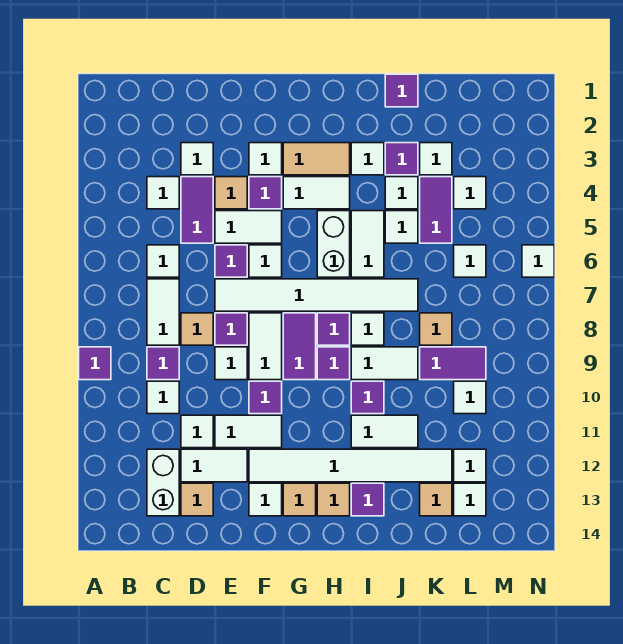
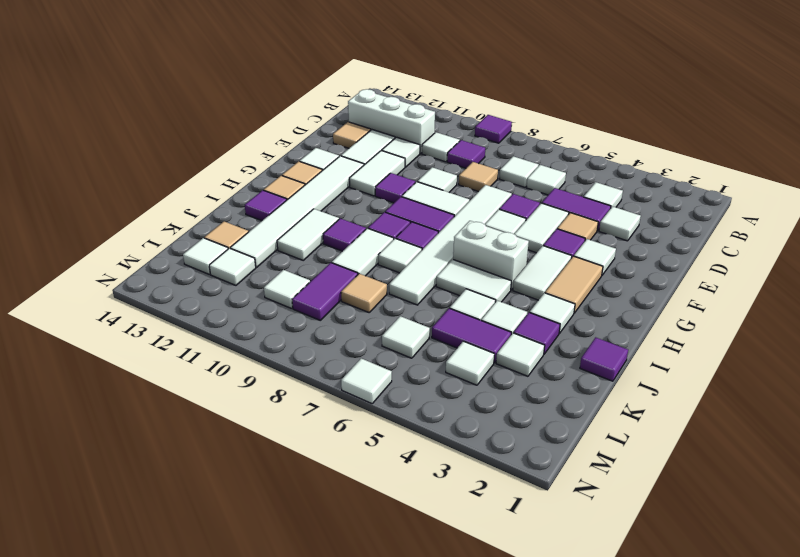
white 1x2 tile [147,279,179,345] -> white 1x1 tile [499,156,538,187]
white 1x2 brick [147,449,179,516] -> white 1x3 brick [348,89,435,154]
purple 1x1 tile [215,313,247,345] -> none

